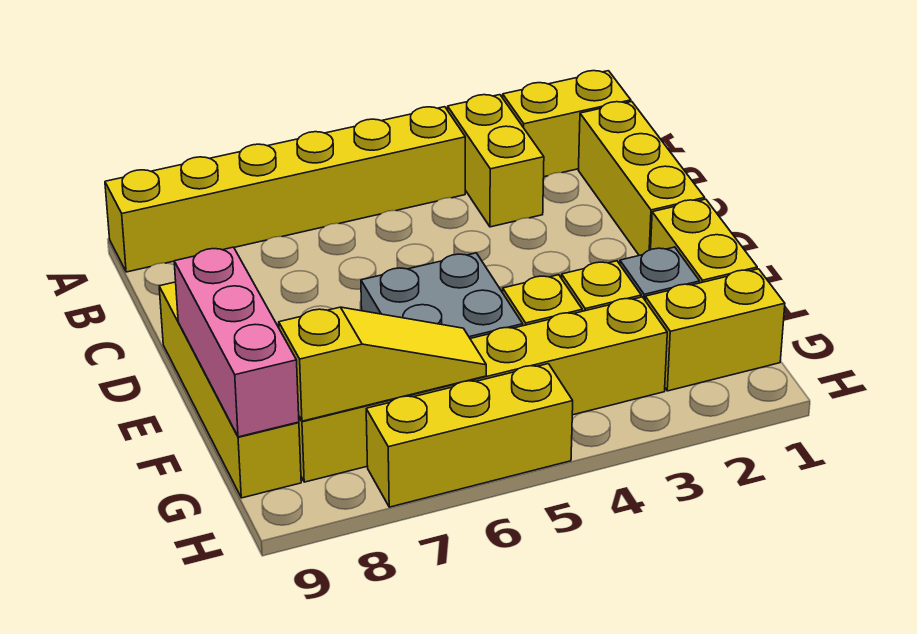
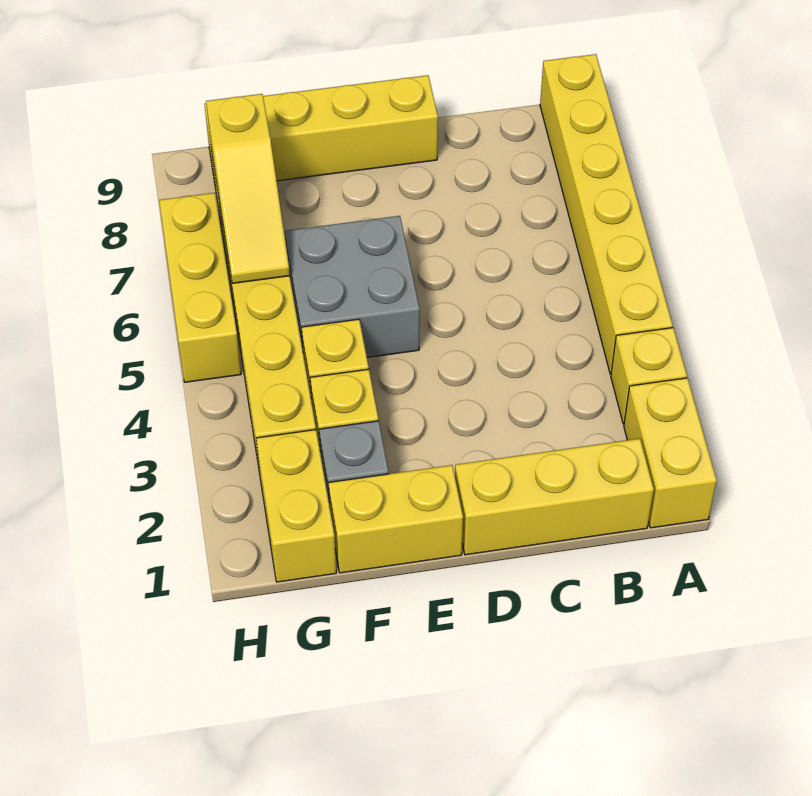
yellow 1x2 brick [448,95,544,227] -> yellow 1x1 brick [611,328,687,424]
pink 1x3 brick [174,247,299,437] -> none

